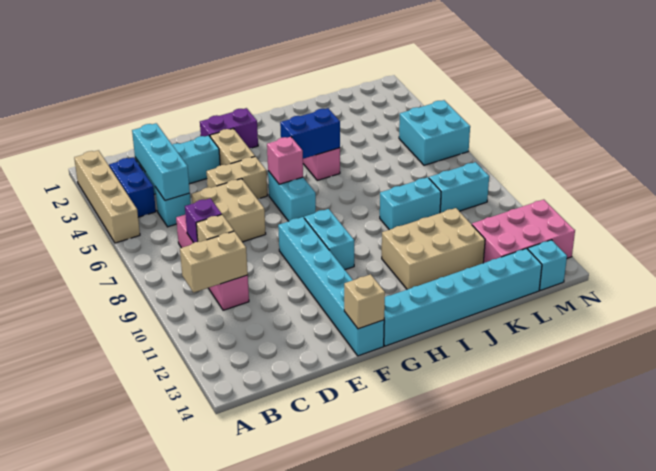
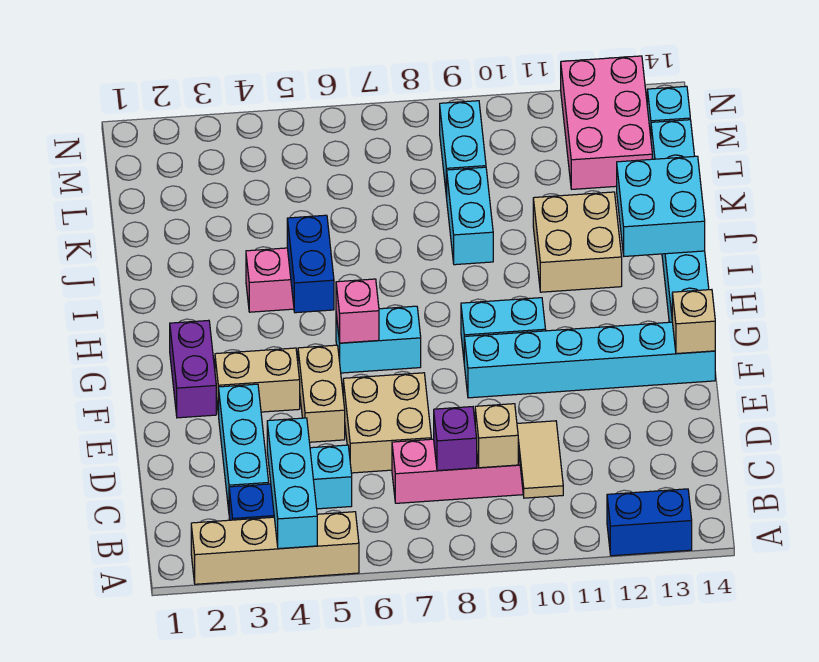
none -> blue 1x2 brick [607,489,692,556]
tan 1x2 brick [180,231,248,293] -> tan 1x2 tile [517,421,563,498]
cyan 1x3 brick [132,123,190,201] -> cyan 1x3 brick turned to [267,418,317,549]
tan 2x3 brick [382,208,485,289] -> tan 2x2 brick [533,192,622,292]
cyan 2x2 brick [399,100,470,165] -> cyan 2x2 brick moved to [617,156,705,256]

